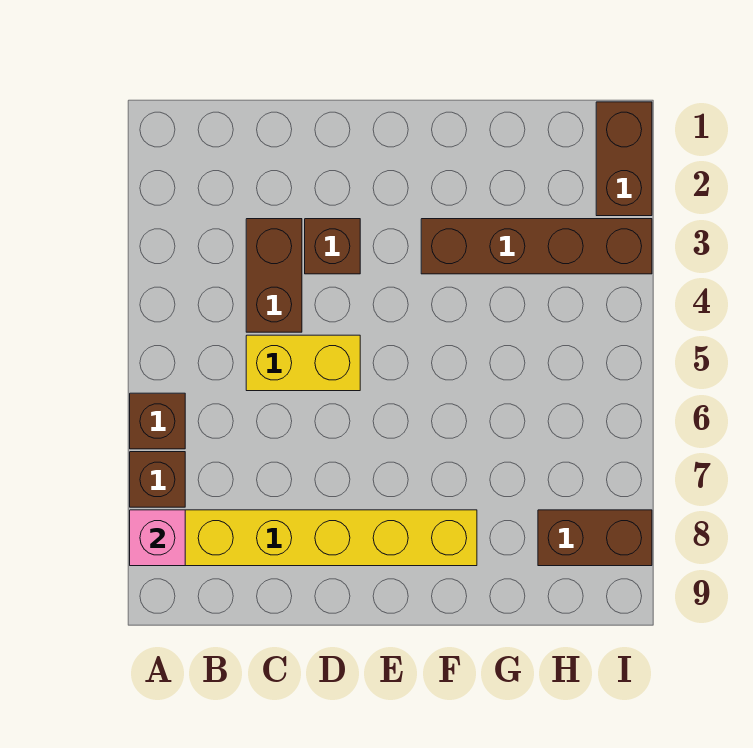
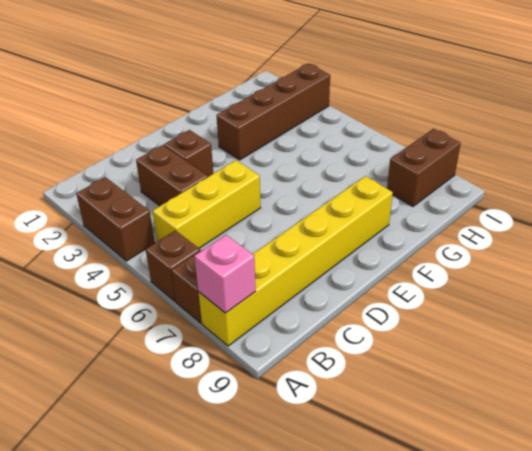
yellow 1x2 brick [246,335,360,391] -> yellow 1x3 brick [152,160,261,248]
brown 1x2 brick [596,102,652,216] -> brown 1x2 brick moved to [76,177,155,261]

